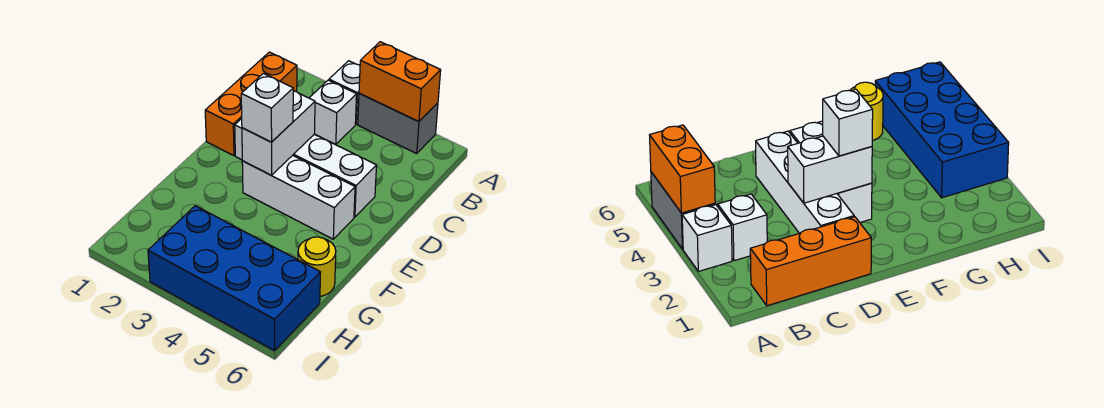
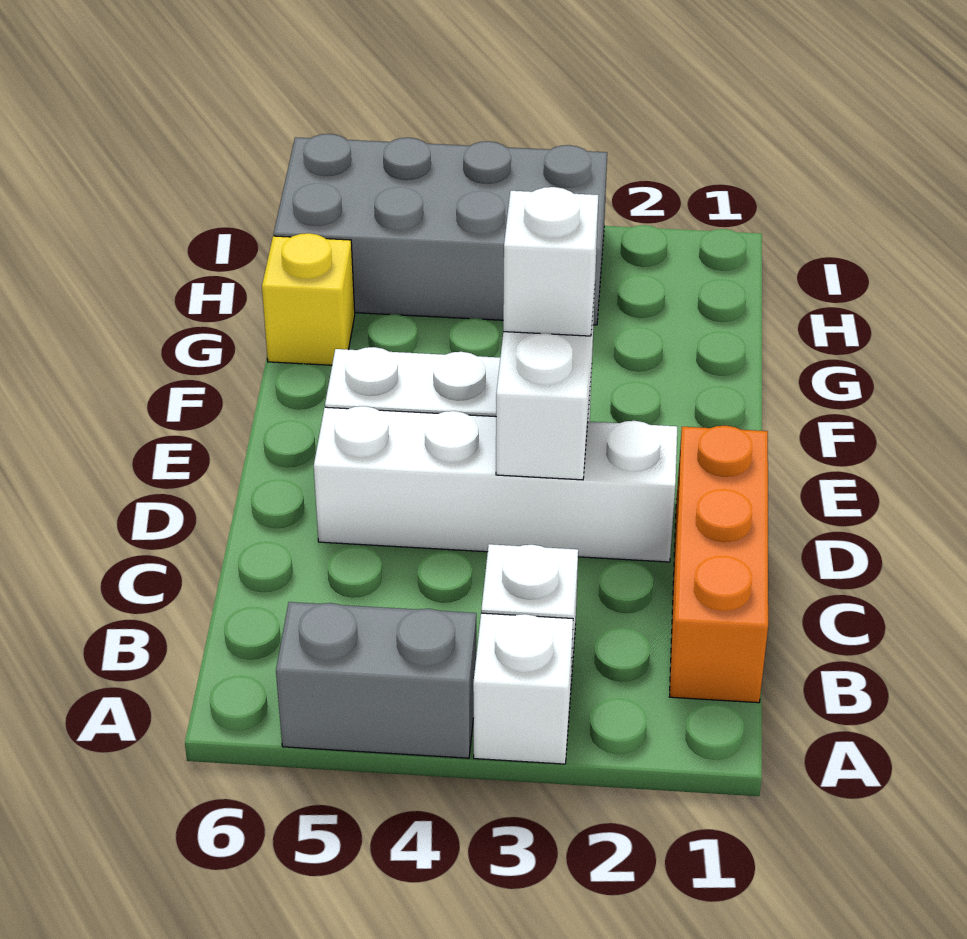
orange 1x2 brick [359,42,441,122] -> none
yellow 1x1 round brick [298,237,336,296] -> yellow 1x1 brick [262,233,355,365]
blue 2x4 brick [148,206,321,351] -> grey 2x4 brick [274,134,607,325]

